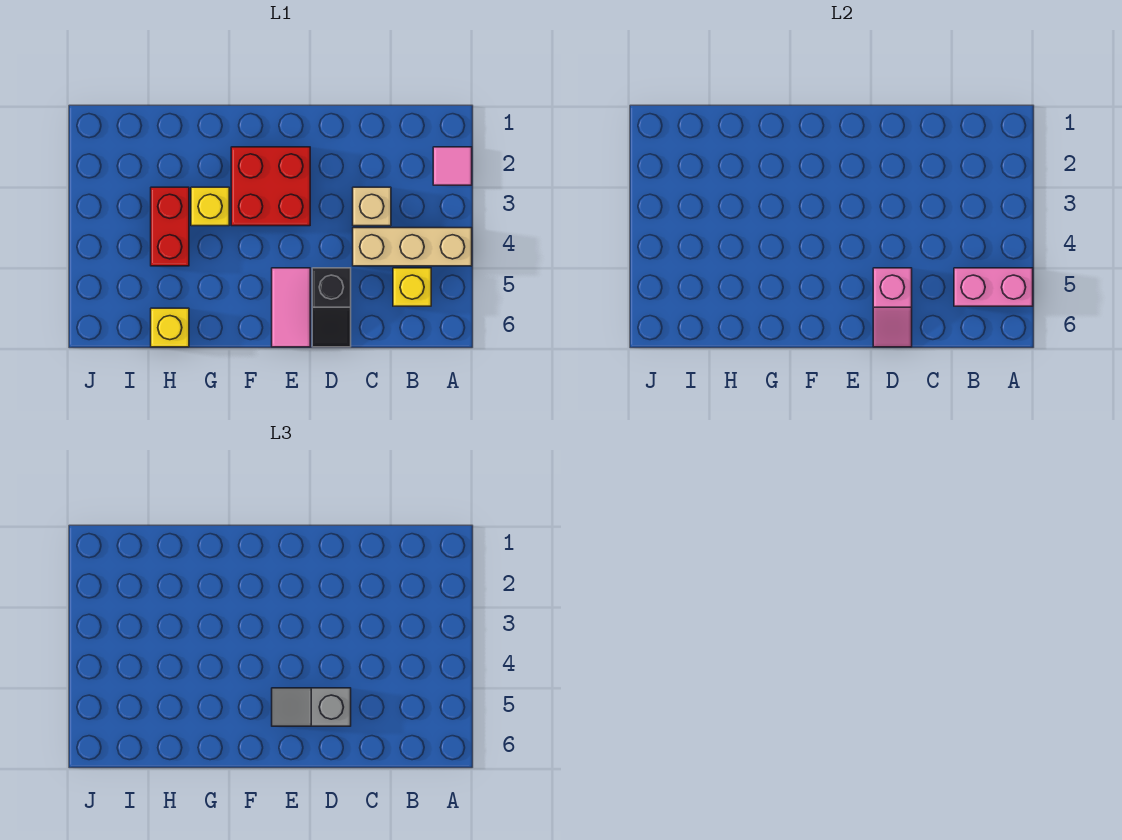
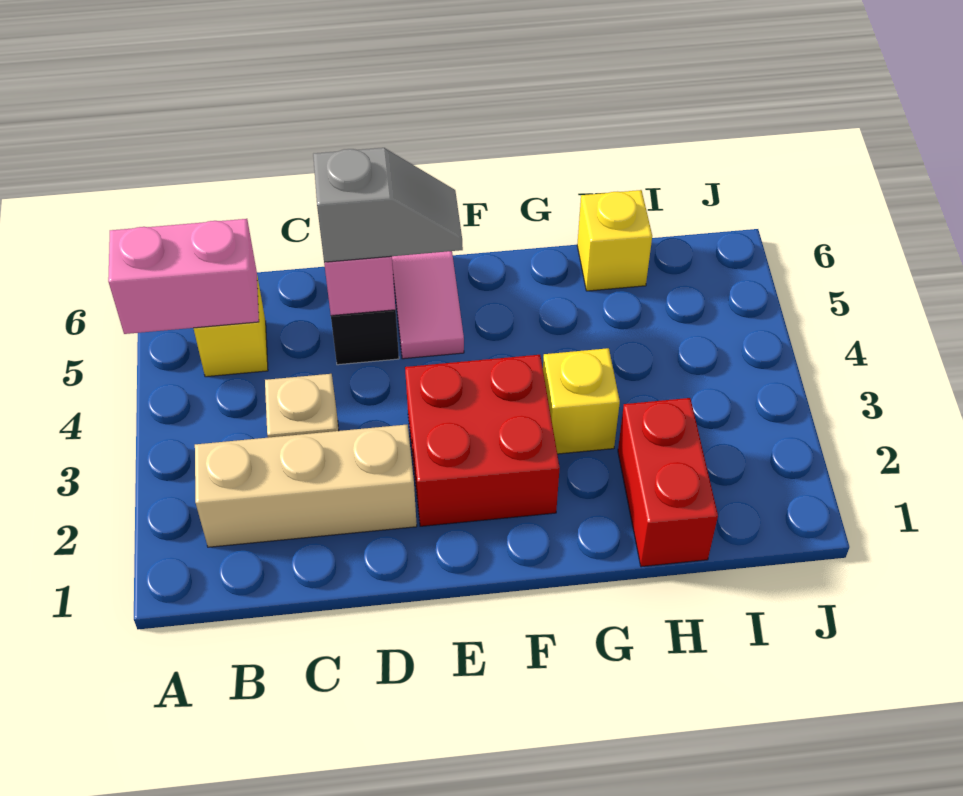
pink 1x1 tile [433,147,472,185] -> none
tan 1x3 brick [353,228,472,266] -> tan 1x3 brick moved to [195,425,417,547]
red 1x2 brick [151,187,189,266] -> red 1x2 brick moved to [618,398,718,567]

